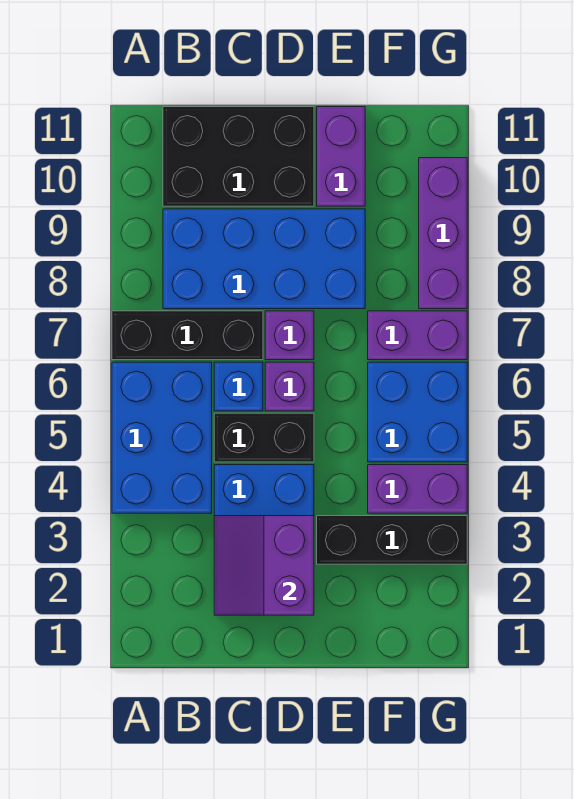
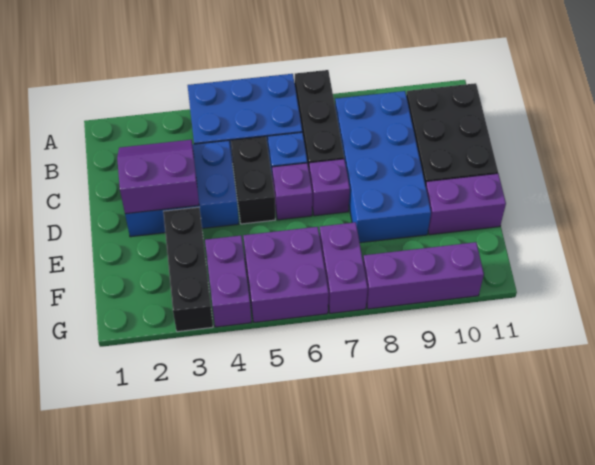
blue 2x2 brick [368,362,467,462] -> purple 2x2 brick [243,227,329,322]

